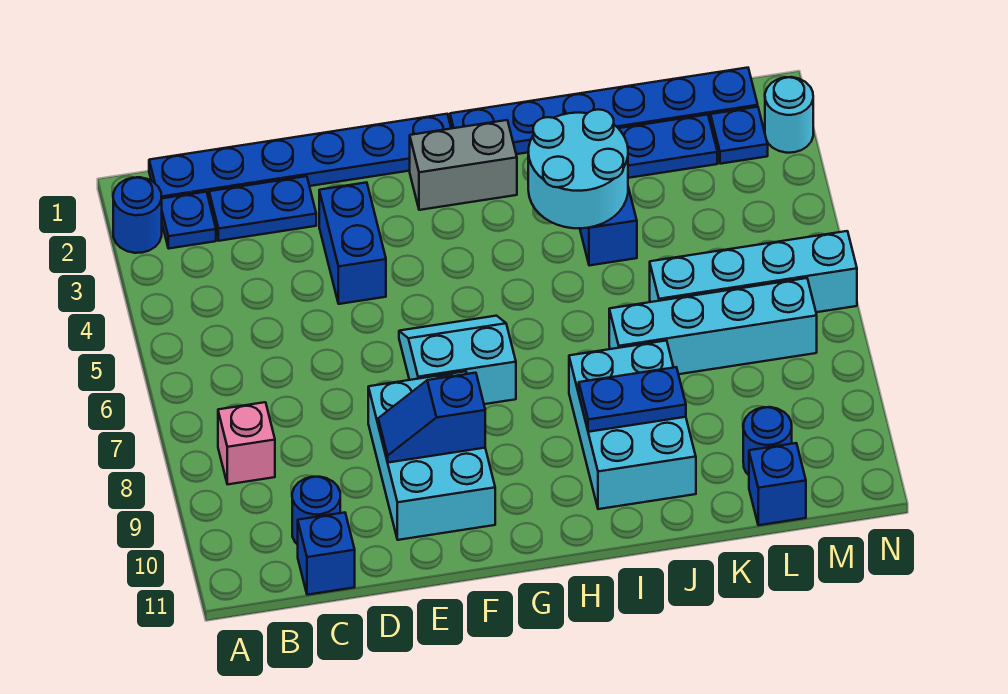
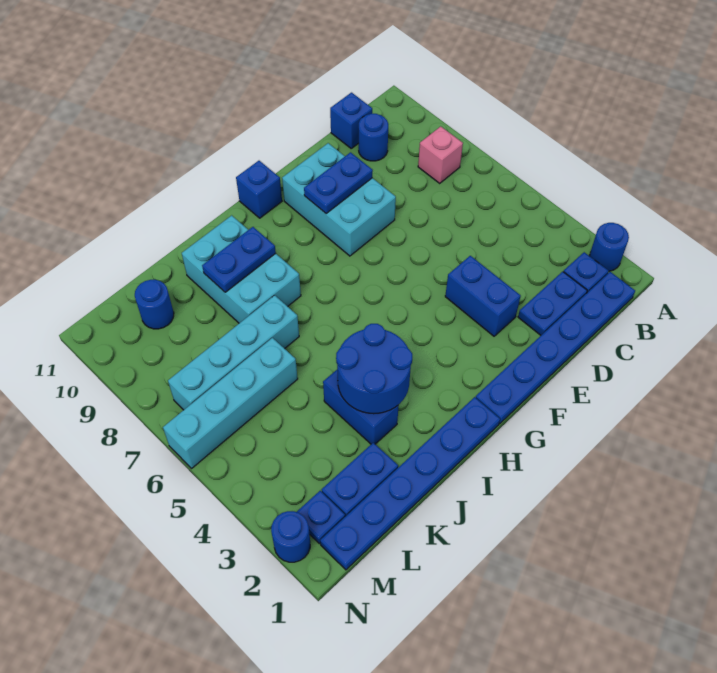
blue 1x2 slope [378,373,485,463] -> blue 1x2 plate [304,152,373,213]
cyan 2x2 slope [399,316,516,404] -> none
grey 1x2 brick [410,120,517,210] -> none
cyan 2x2 round brick [528,109,628,228] -> blue 2x2 round brick [336,324,412,414]
blue 1x1 brick [749,443,806,525] -> blue 1x1 brick moved to [236,161,282,218]
cyan 1x1 round brick [765,77,813,153] -> blue 1x1 round brick [271,511,310,562]

